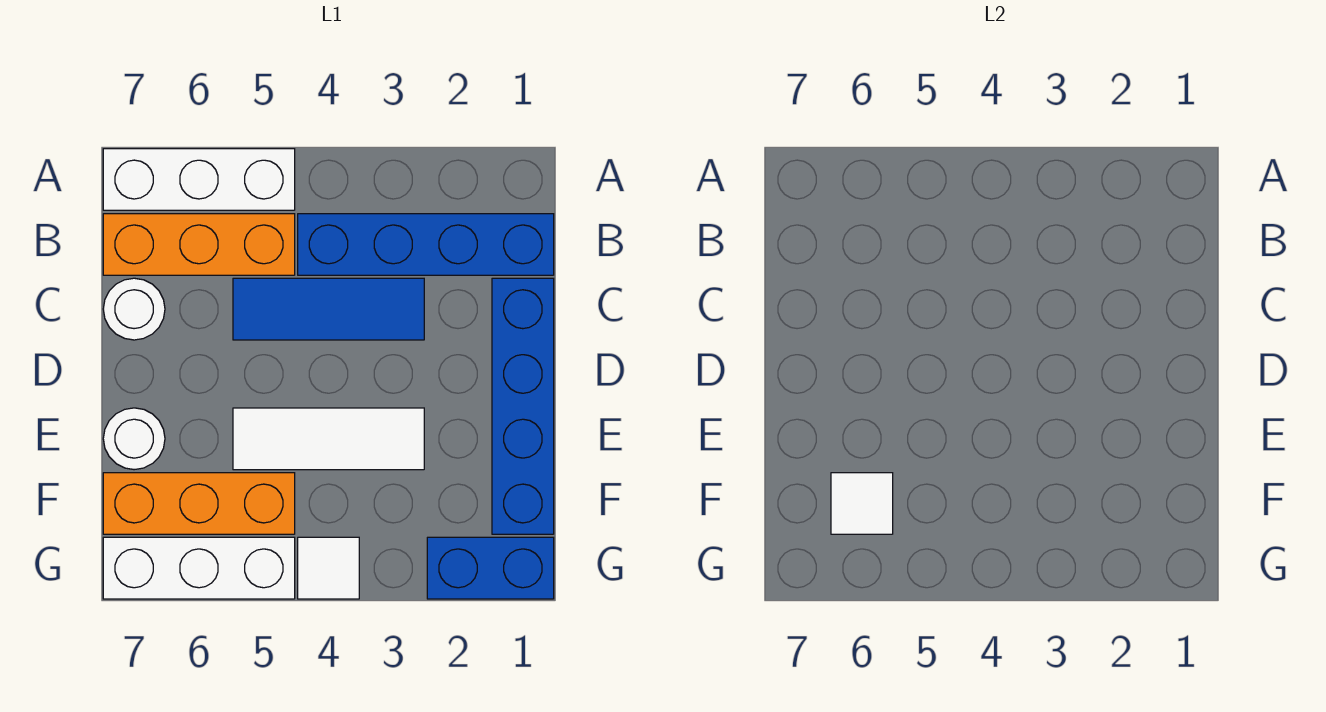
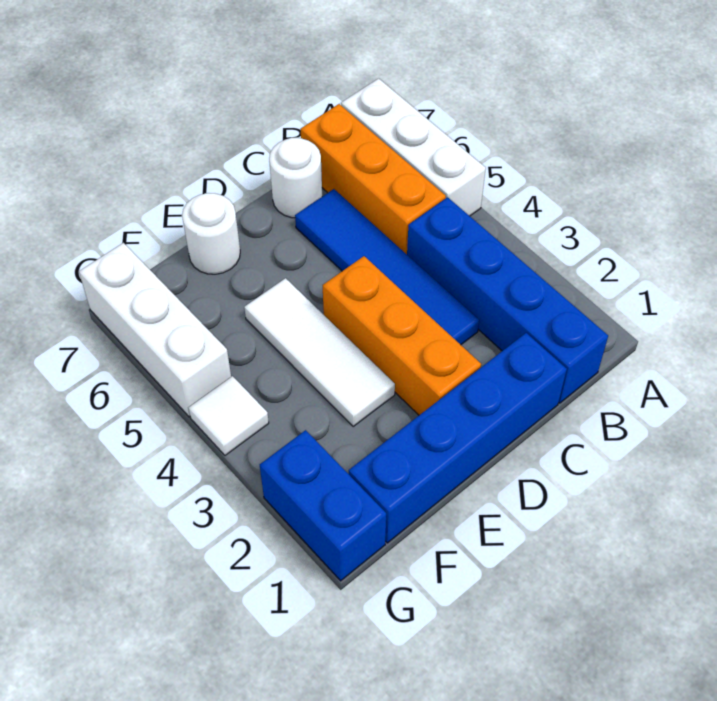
blue 1x3 tile [233,278,424,340] -> blue 1x4 tile [295,189,479,345]
orange 1x3 brick [103,473,295,534] -> orange 1x3 brick moved to [323,256,481,415]
white 1x1 tile [831,473,893,534] -> none

